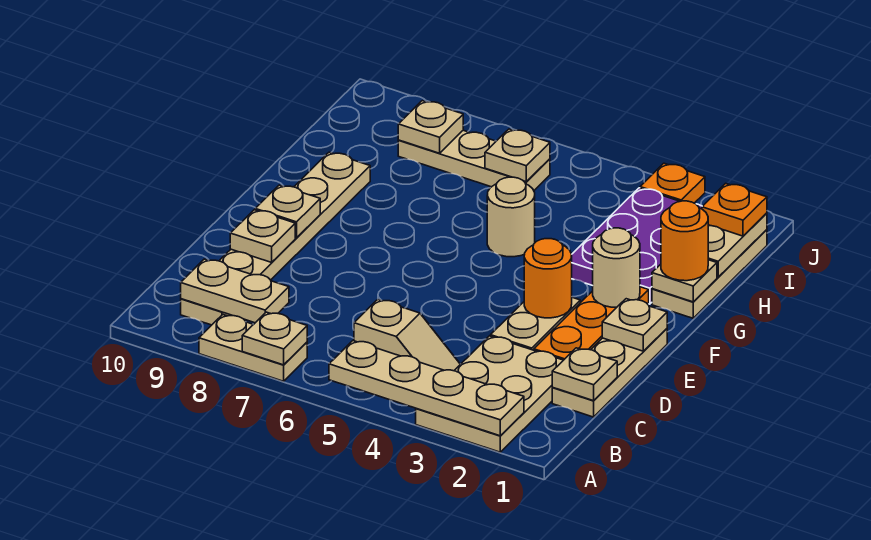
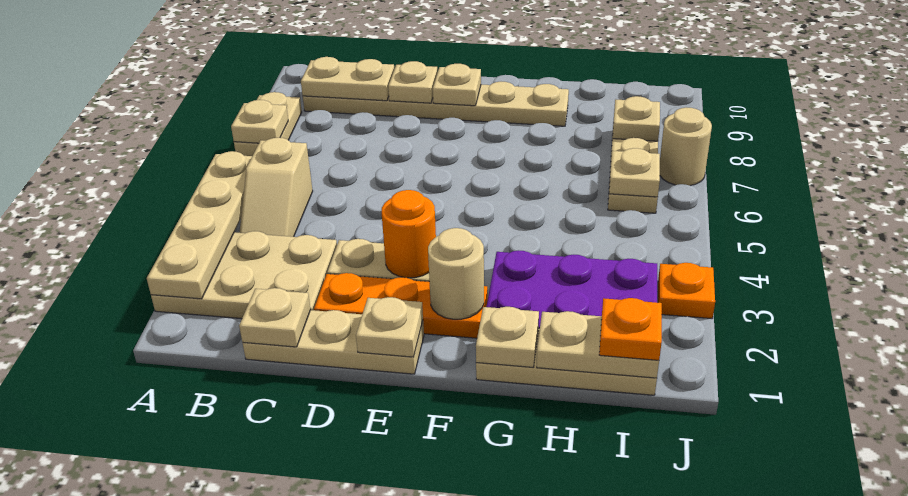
tan 1x2 plate [181,259,289,323] -> tan 1x2 plate turned to [301,57,394,101]
orange 1x1 round brick [661,201,708,281] -> none
tan 1x1 round brick [487,177,535,257] -> tan 1x1 round brick moved to [660,107,712,186]

